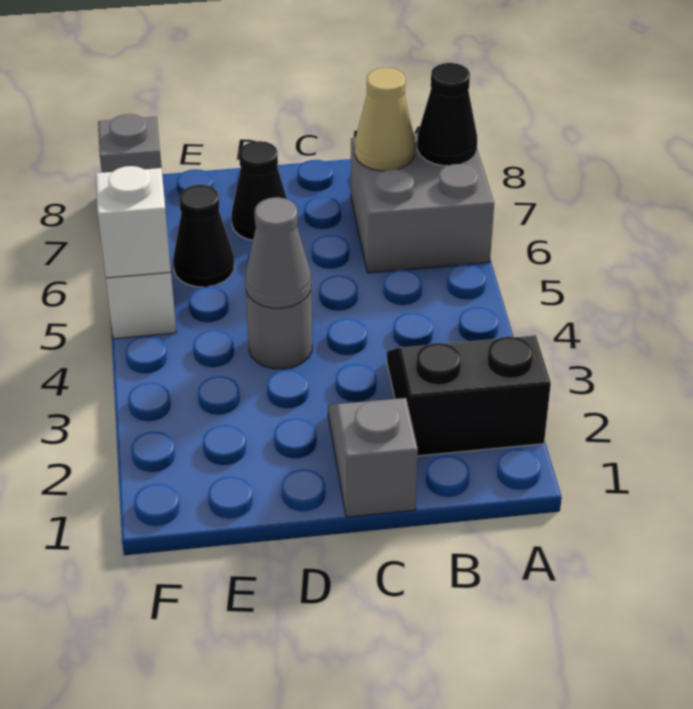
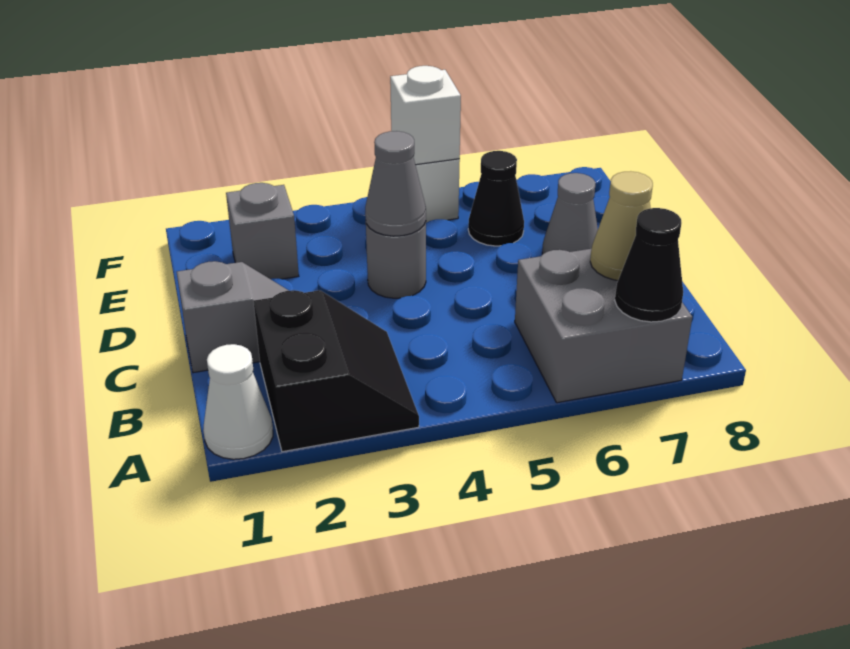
none -> white 1x1 cone [203,344,273,459]
black 1x1 cone [232,141,287,240] -> grey 1x1 cone [542,173,598,254]
grey 1x1 brick [98,114,162,173] -> grey 1x1 brick moved to [226,183,299,279]

